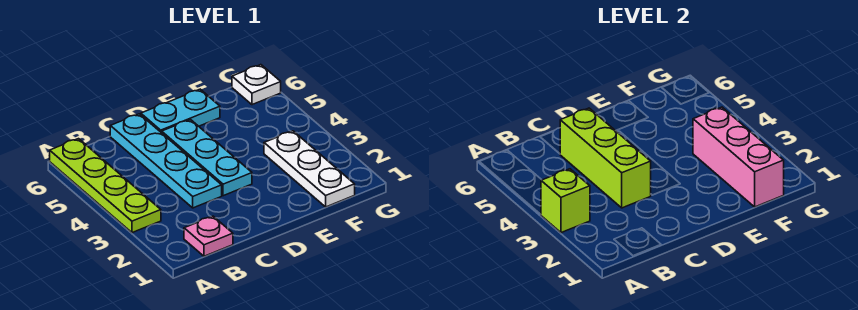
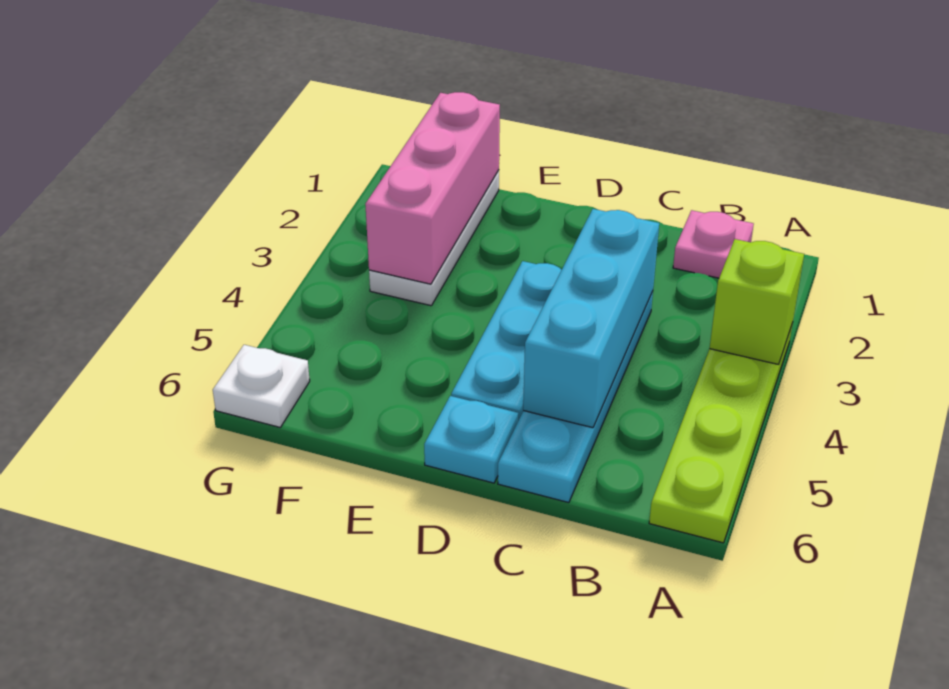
lime 1x3 brick [560,108,651,208] -> cyan 1x3 brick [523,209,659,428]
cyan 1x2 plate [141,89,220,133] -> cyan 1x1 plate [424,396,519,483]

